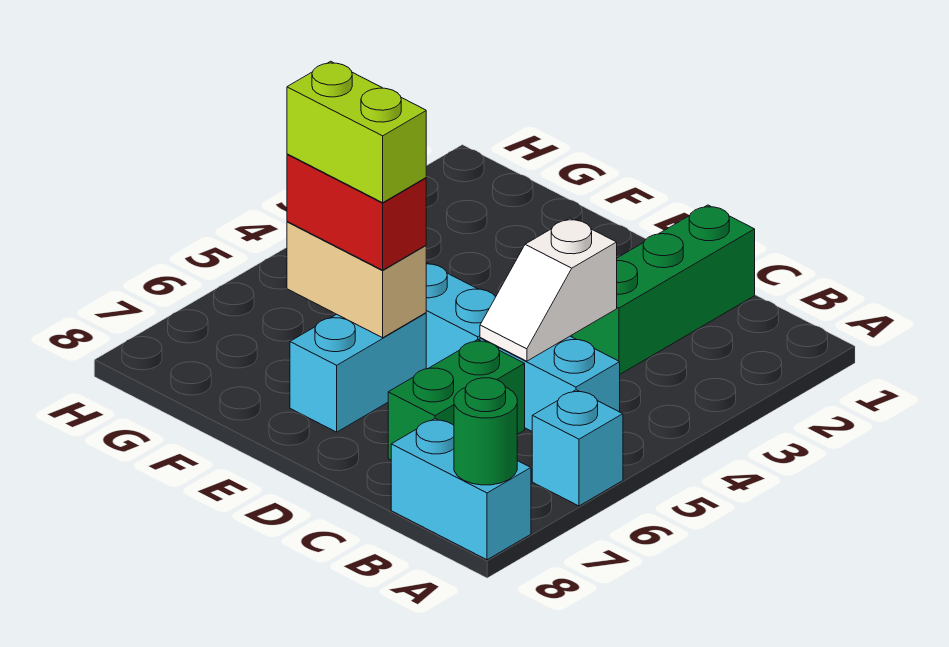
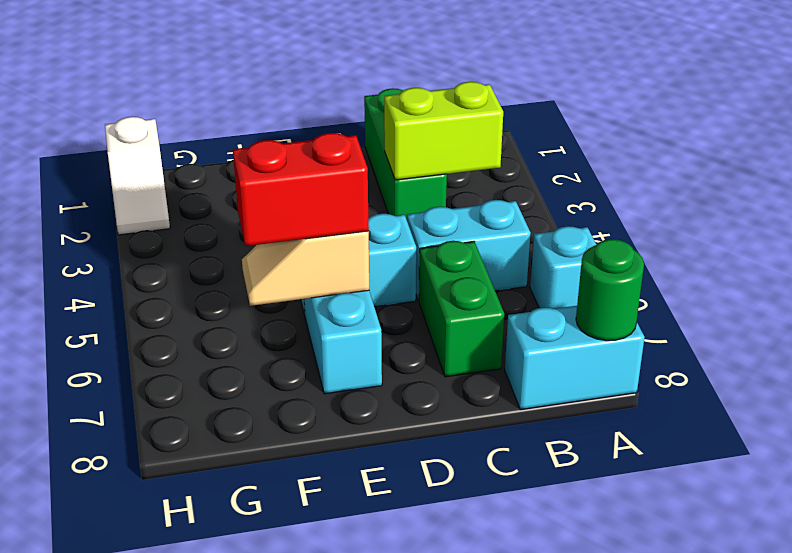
white 1x2 slope [480,218,617,361] -> white 1x2 slope moved to [105,117,170,235]
tan 1x2 brick [287,222,426,338] -> tan 1x2 slope [242,231,369,306]
lime 1x2 brick [287,61,426,203] -> lime 1x2 brick moved to [384,82,503,180]

